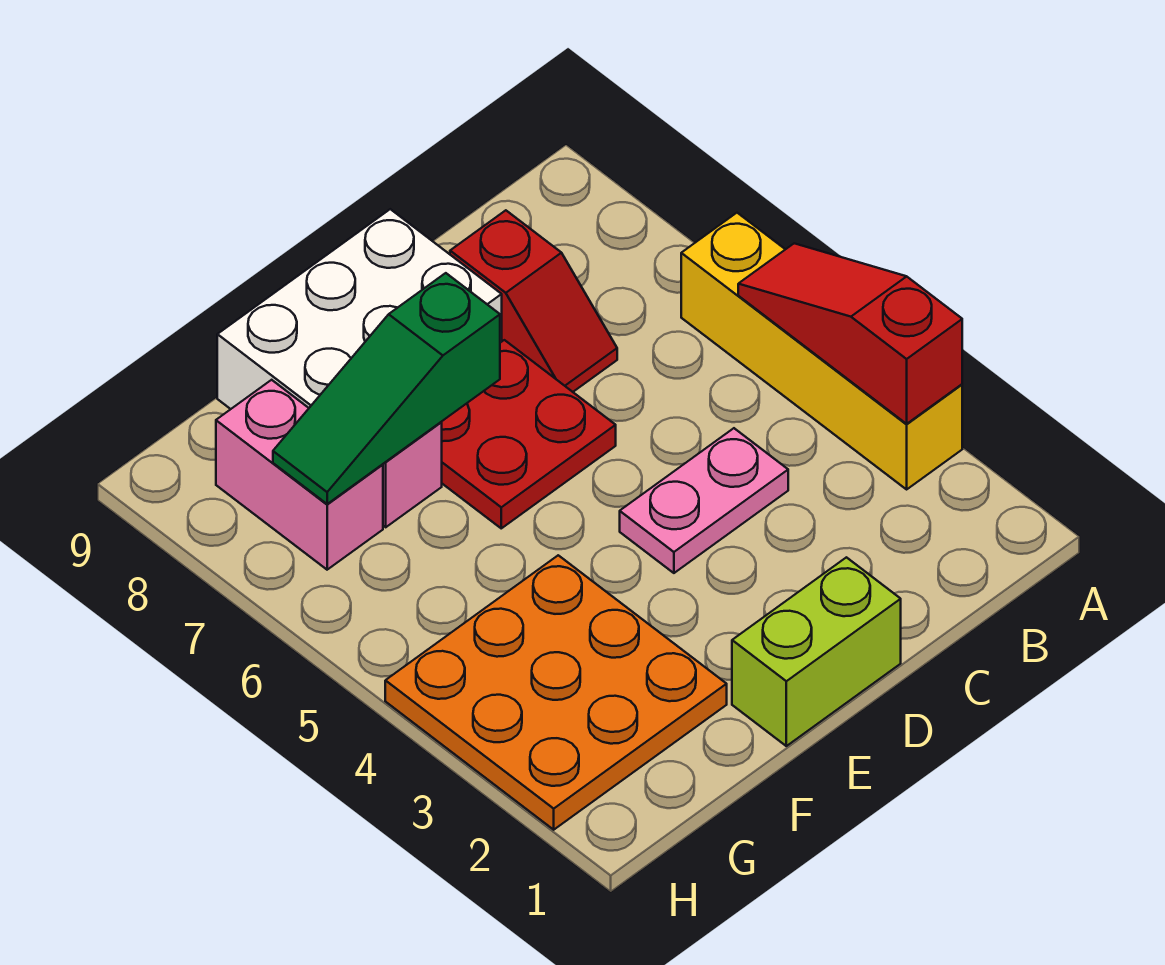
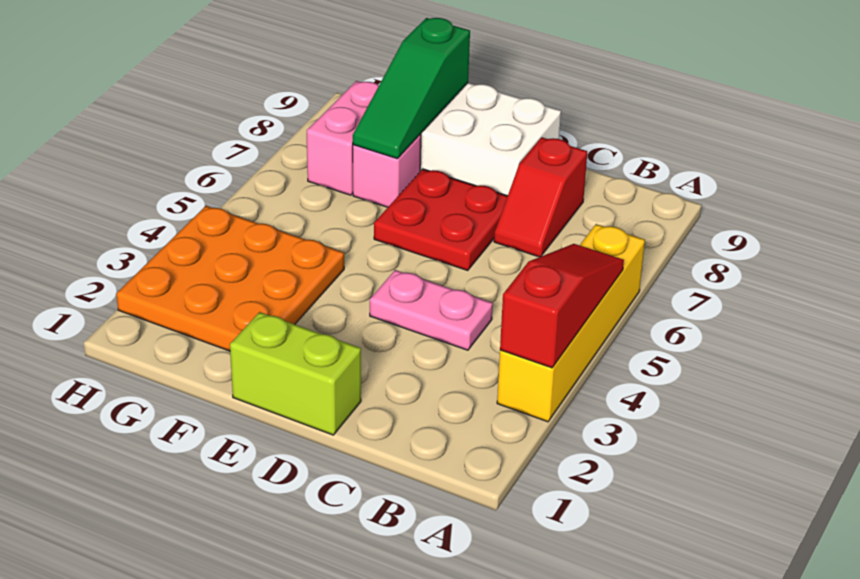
green 1x3 slope [273,273,500,504] -> green 1x3 slope turned to [353,18,470,159]

